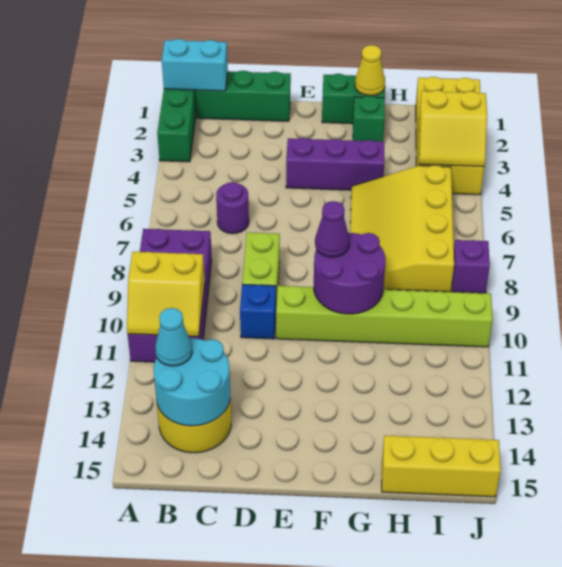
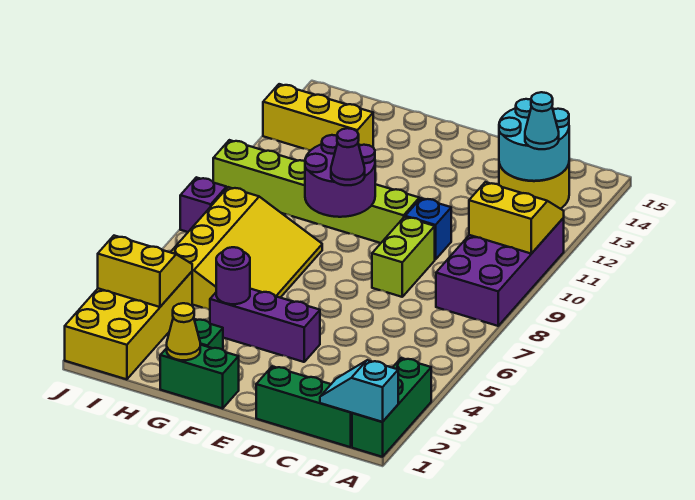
cyan 1x2 brick [162,39,228,91] -> cyan 1x2 slope [320,360,398,422]
purple 1x1 round brick [216,182,249,234] -> purple 1x1 round brick moved to [216,247,250,304]
yellow 1x3 brick [382,435,501,497] -> yellow 1x3 brick moved to [263,84,373,151]

